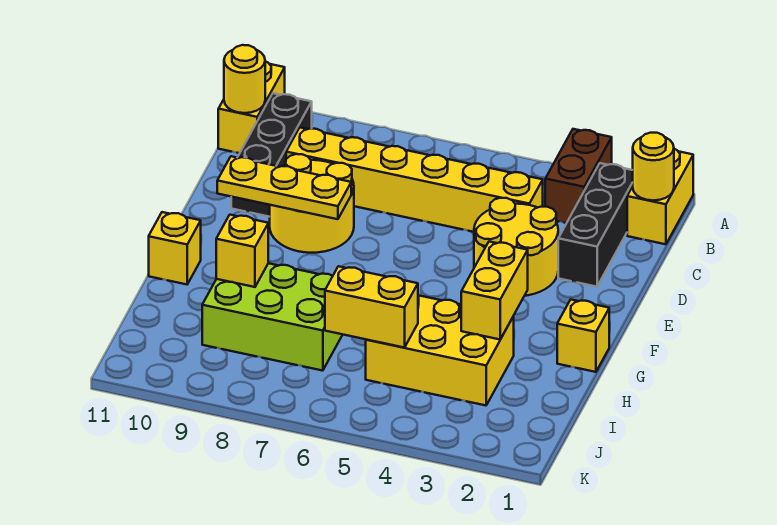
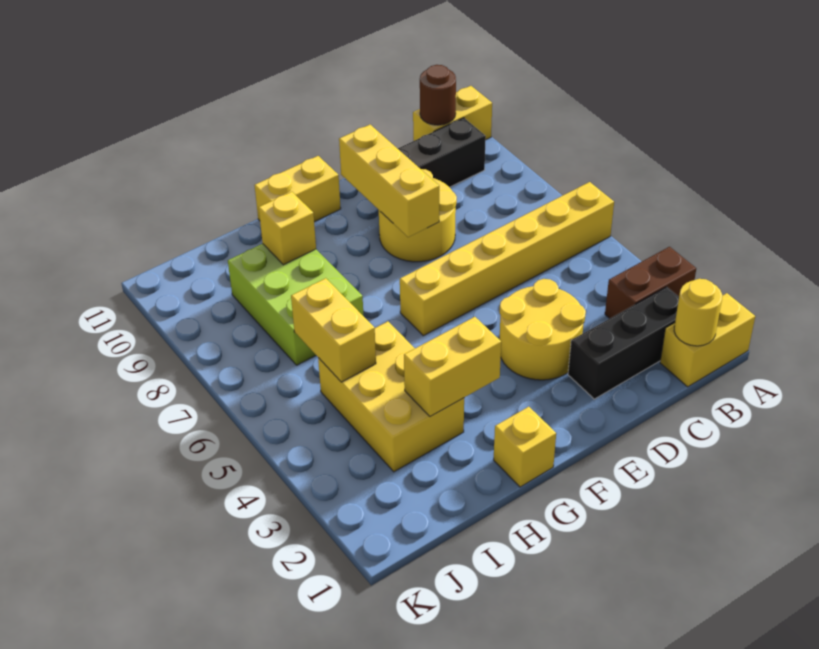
yellow 1x1 round brick [224,45,265,113] -> brown 1x1 round brick [420,65,456,125]
yellow 1x6 brick [286,128,543,232] -> yellow 1x6 brick turned to [400,182,614,336]
yellow 1x3 plate [217,156,351,219] -> yellow 1x3 brick [339,125,439,237]
yellow 1x1 brick [149,212,201,284] -> yellow 1x2 brick [254,156,341,222]

